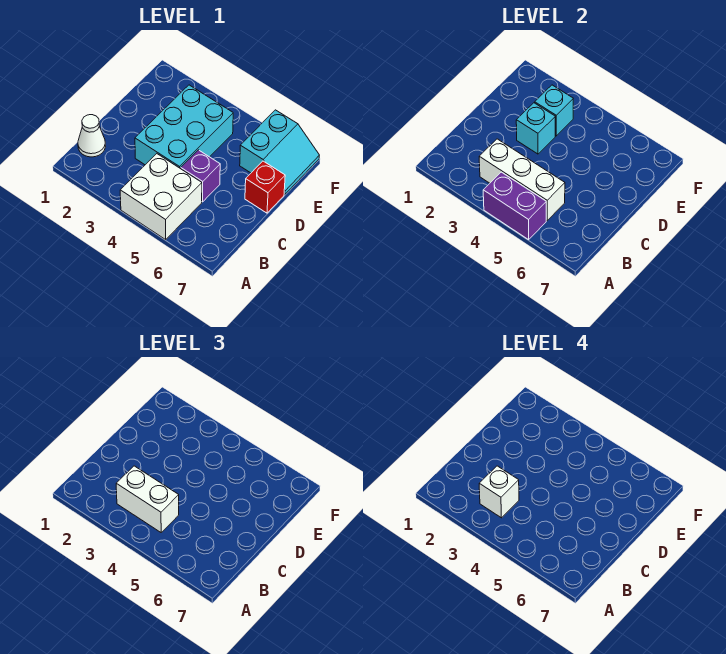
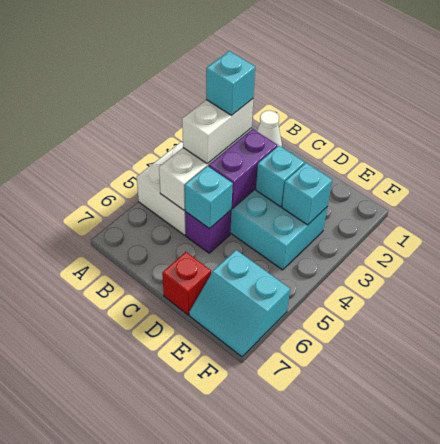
purple 1x2 brick [483,172,546,240] -> purple 1x2 brick moved to [209,129,277,208]
white 1x1 brick [479,466,519,518] -> cyan 1x1 brick [206,51,255,115]
none -> cyan 1x1 brick [185,166,233,229]

